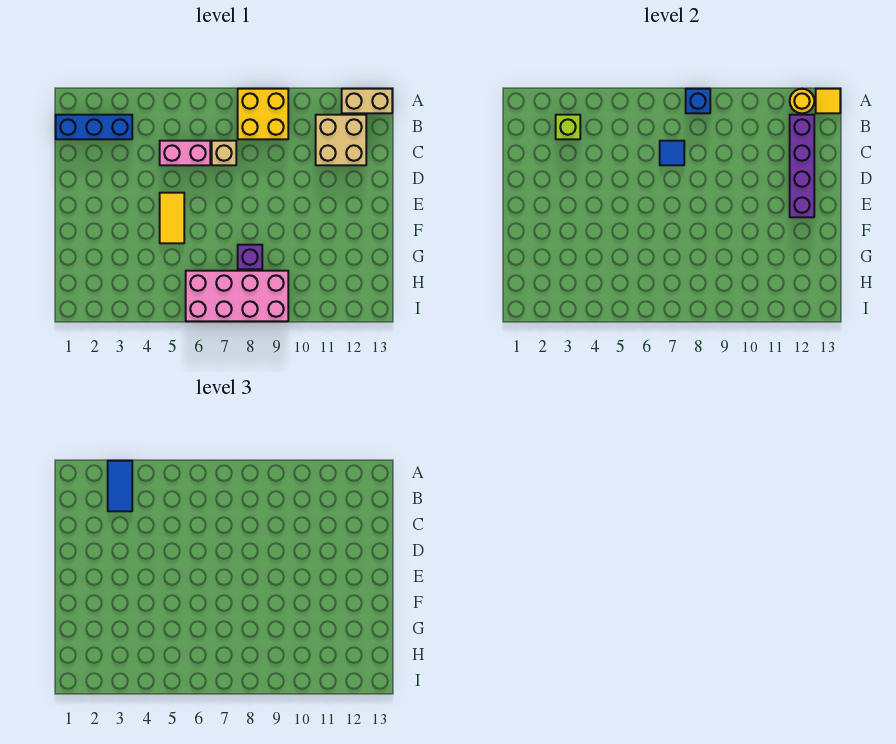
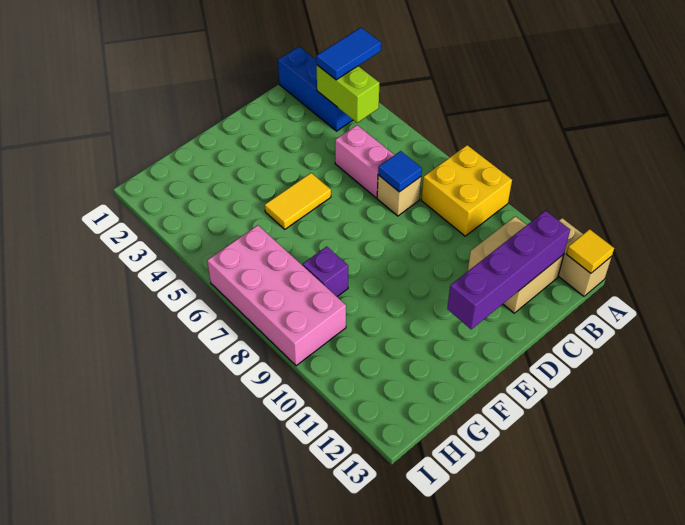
blue 1x1 brick [686,89,710,113] -> none
yellow 1x1 round brick [790,89,814,113] -> none
lime 1x1 brick [556,115,580,139] -> lime 1x2 brick [316,65,380,123]

